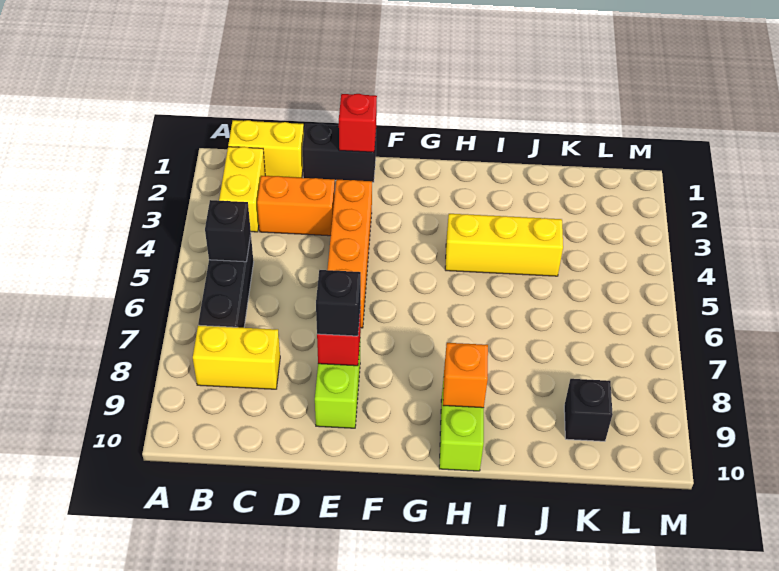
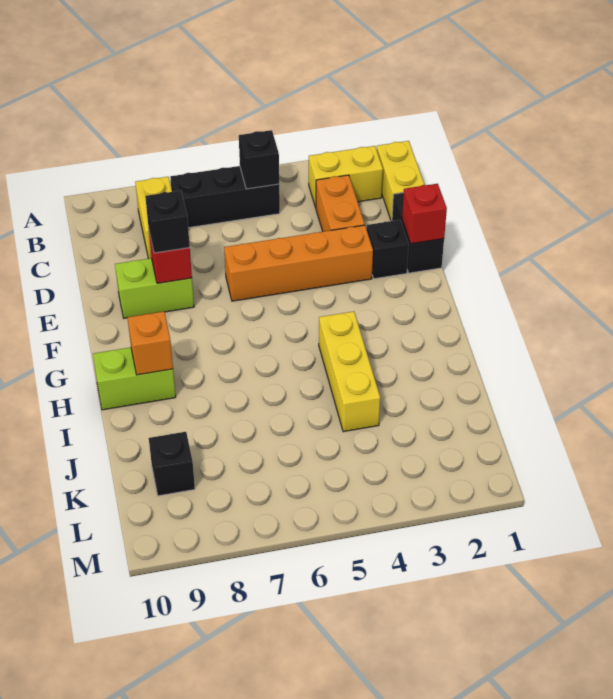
none -> black 1x1 brick [367,220,409,279]

